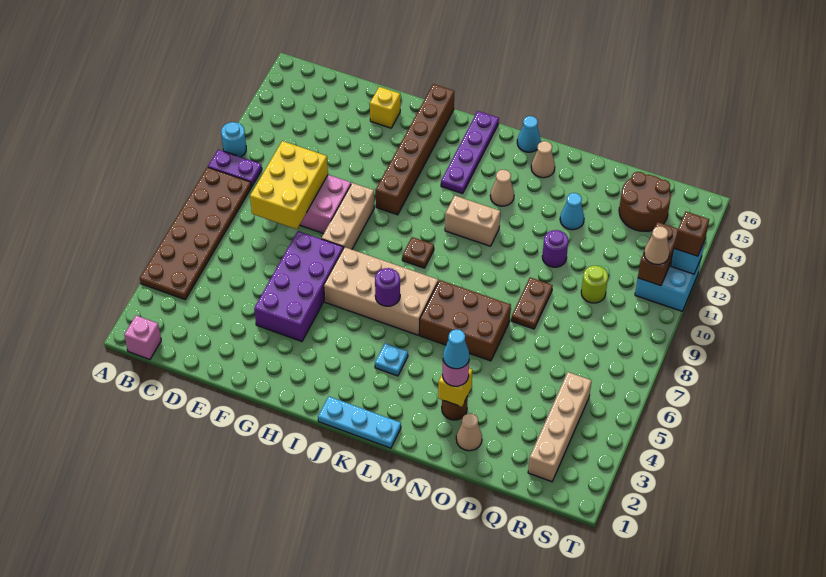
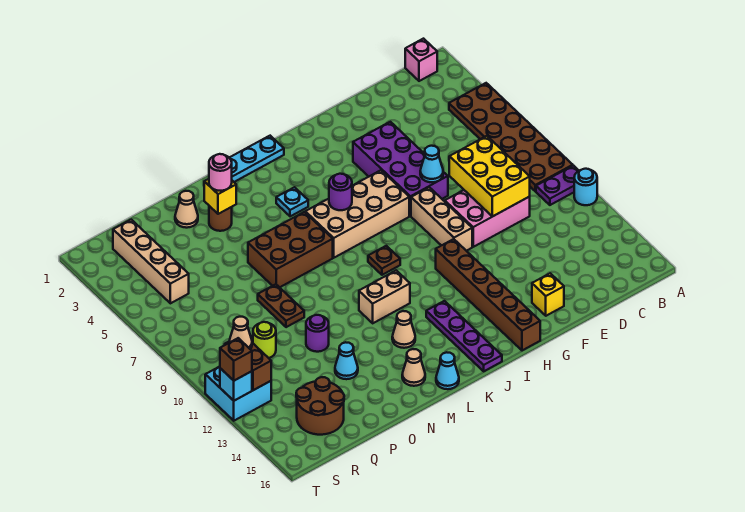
cyan 1x1 cone [443,329,469,369] -> cyan 1x1 cone moved to [420,146,443,182]

